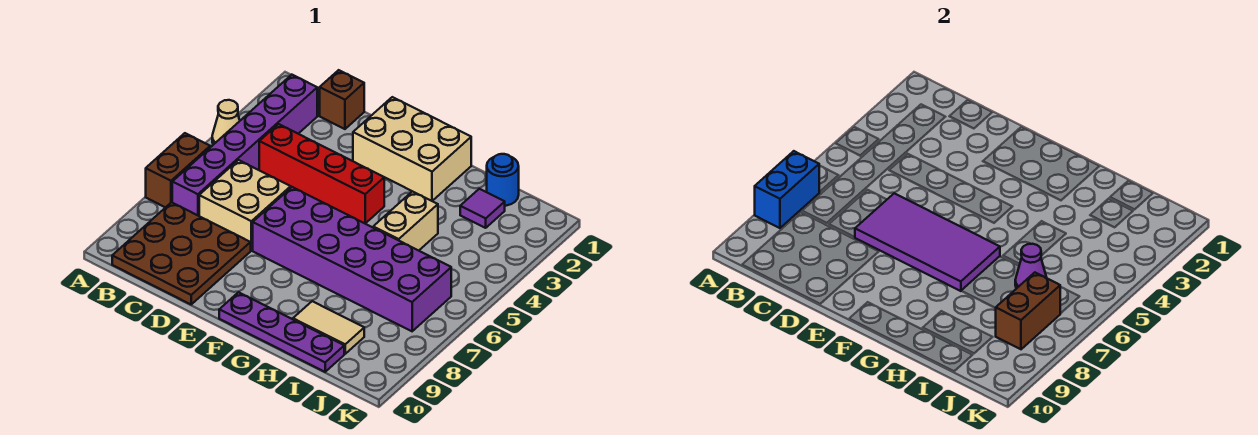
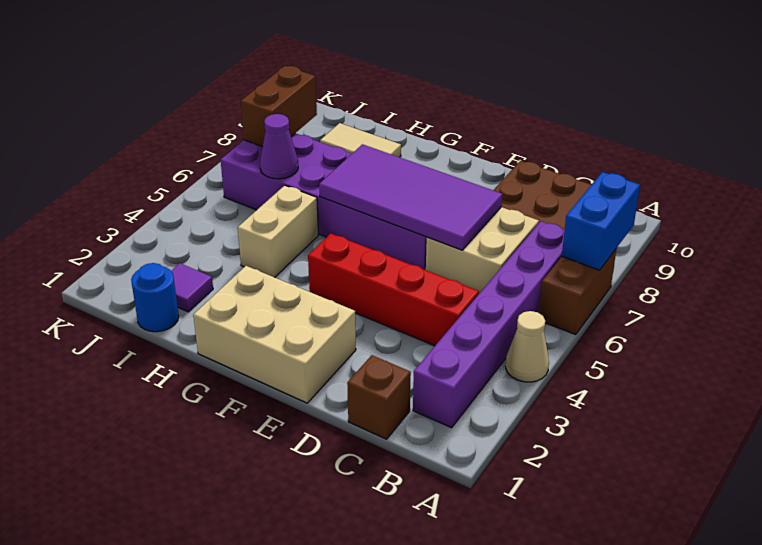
purple 1x4 plate [219,292,344,372] -> none

